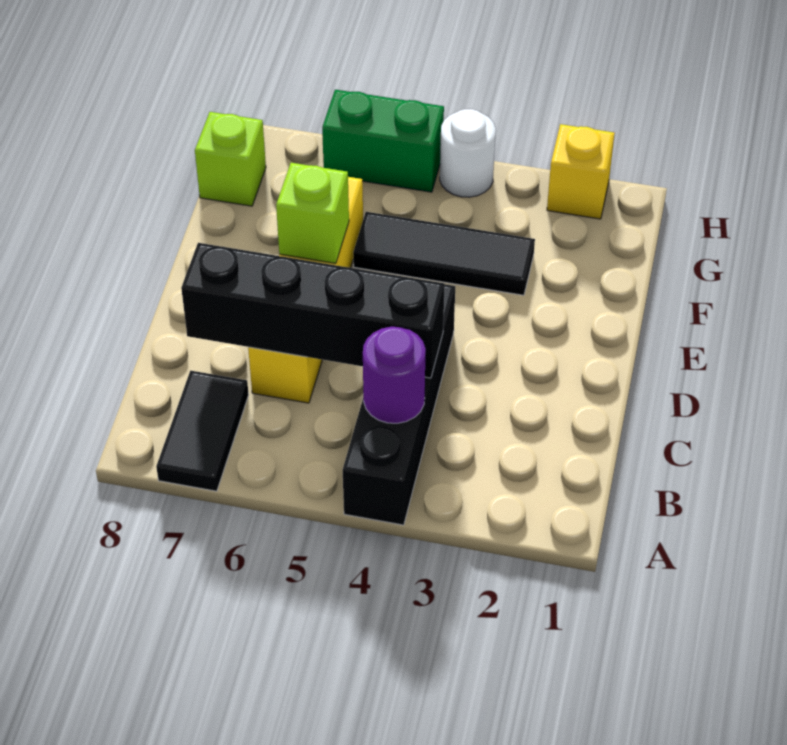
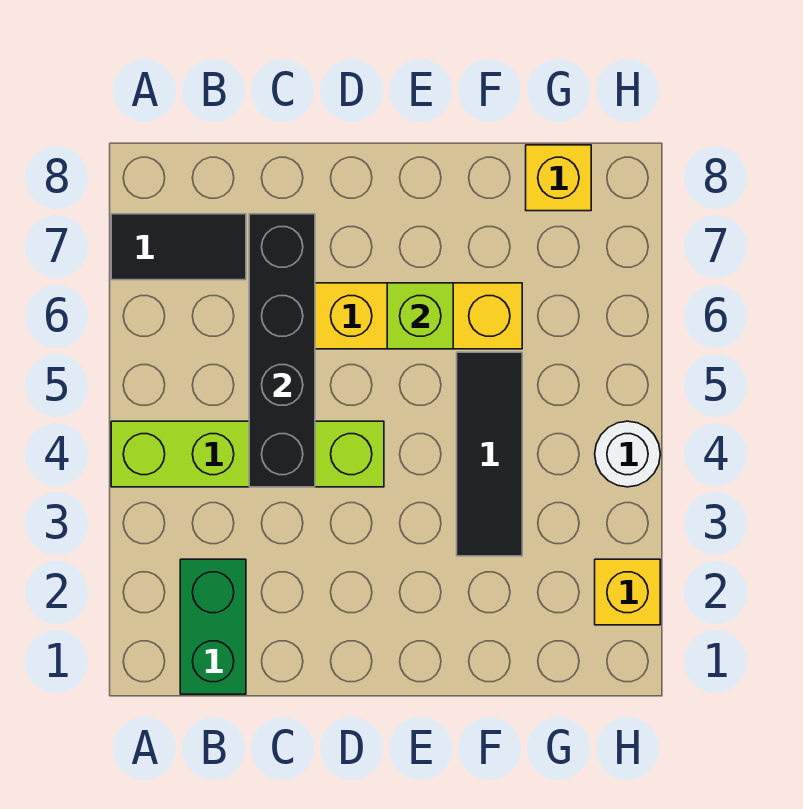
black 1x4 brick [343,284,455,525] -> lime 1x4 brick [111,421,384,487]
purple 1x1 round brick [363,327,426,423] -> none
lime 1x1 brick [195,112,266,206] -> yellow 1x1 brick [526,145,591,211]
green 1x2 brick [322,90,444,192] -> green 1x2 brick moved to [180,559,246,694]

